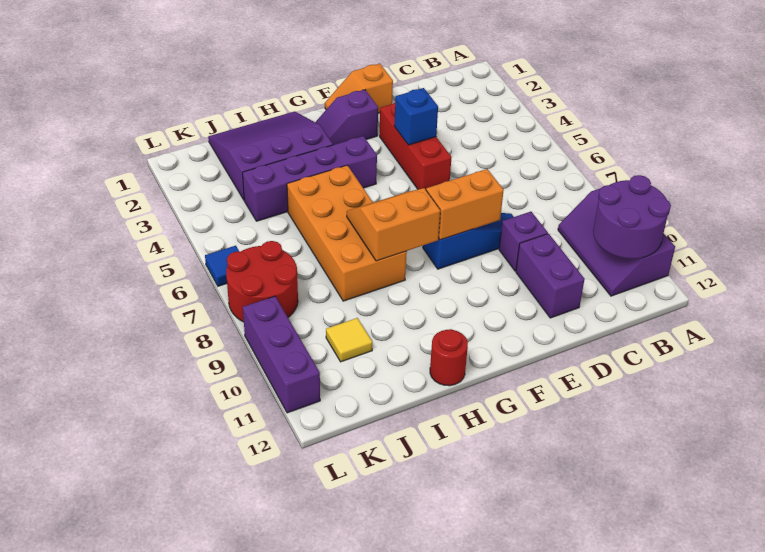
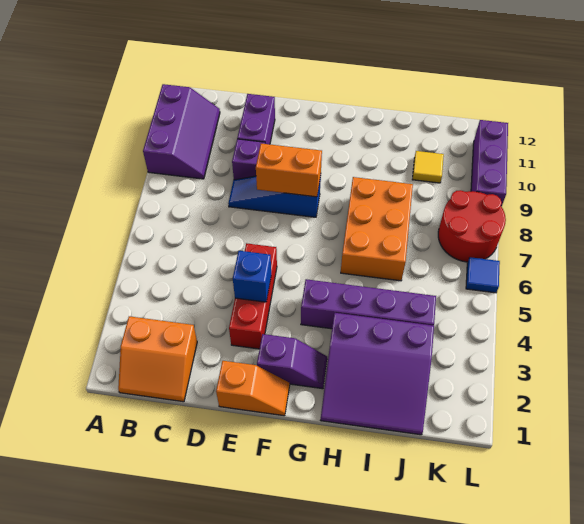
purple 2x2 round brick [593,175,671,259] -> none
orange 2x2 slope [347,188,440,261] -> orange 2x2 slope moved to [118,316,197,402]
orange 2x4 brick [287,165,407,301] -> orange 2x3 brick [341,177,413,281]
red 1x1 round brick [430,329,468,386] -> none

